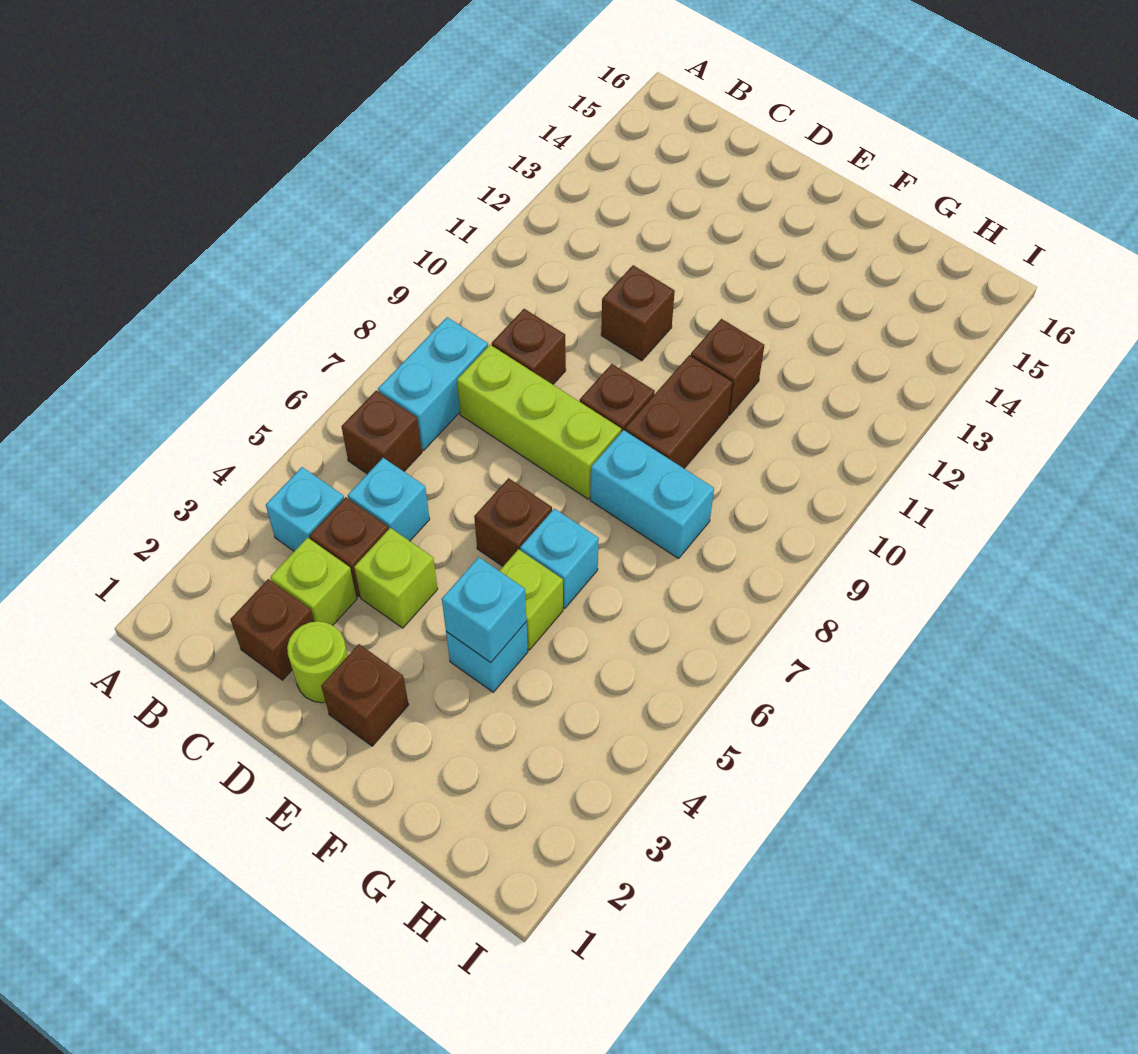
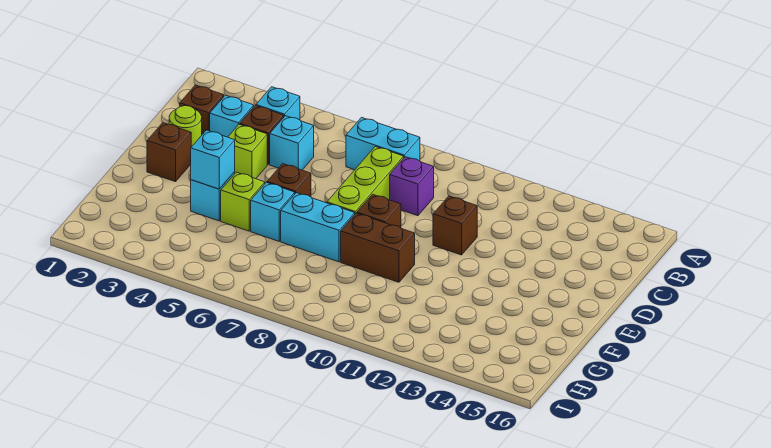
brown 1x1 brick [341,390,422,474] -> none
lime 1x1 brick [270,538,357,625] -> cyan 1x1 brick [210,95,254,137]
brown 1x1 brick [492,309,566,384] -> purple 1x1 brick [390,157,434,216]
cyan 1x2 brick [590,430,714,559] -> cyan 1x2 brick turned to [281,193,355,262]
brown 1x1 brick [691,319,764,415] -> none

